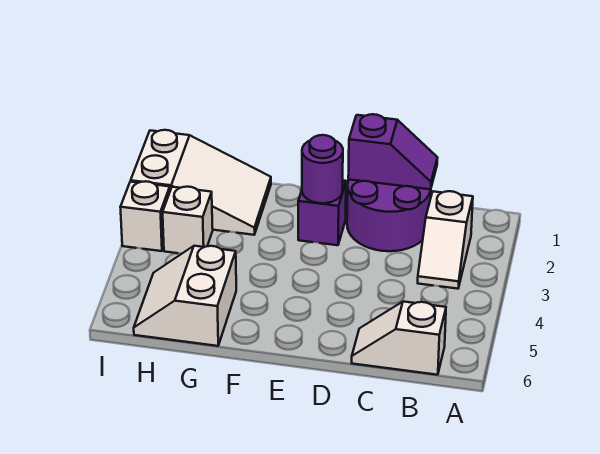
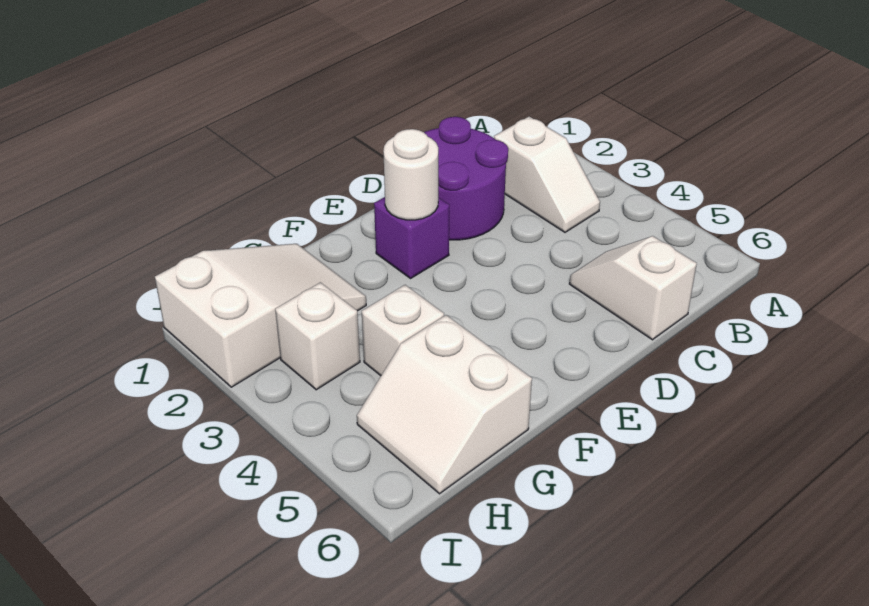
white 1x2 slope [352,302,446,375] -> white 1x2 slope turned to [569,236,697,340]
purple 1x2 slope [348,114,437,189] -> none
purple 1x1 round brick [302,135,343,203] -> white 1x1 round brick [383,129,438,220]
white 1x1 brick [120,181,170,251] -> white 1x1 brick moved to [362,285,444,376]

